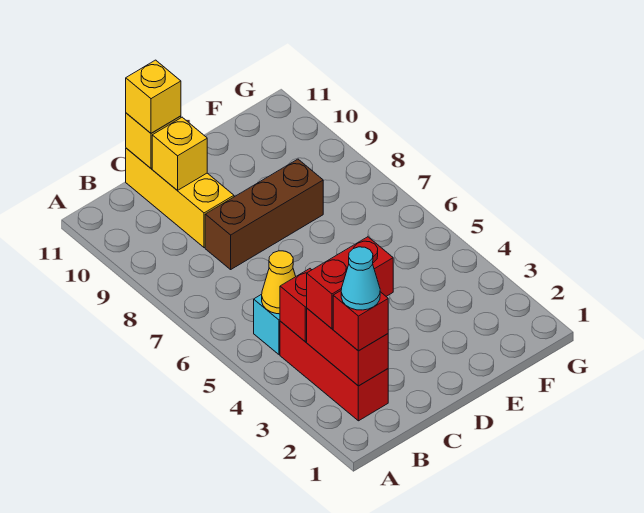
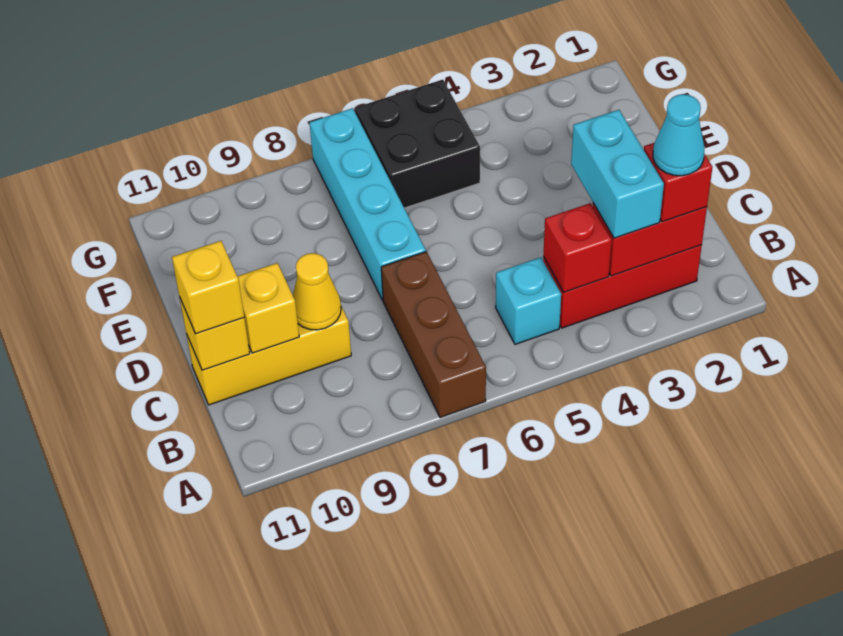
red 1x2 brick [307,237,393,329] -> cyan 1x2 brick [571,110,664,238]
yellow 1x1 cone [262,251,296,314] -> yellow 1x1 cone moved to [293,253,341,330]
brown 1x3 brick [205,159,323,269] -> brown 1x3 brick moved to [381,252,486,418]
none -> cyan 1x4 brick [309,108,426,300]
none -> black 2x2 brick [355,80,480,208]

